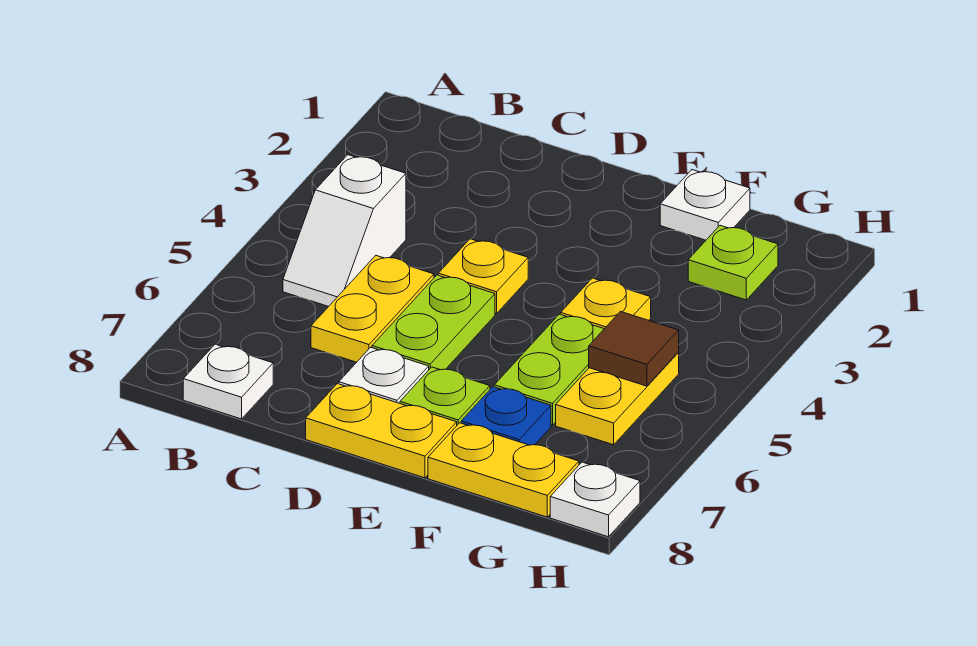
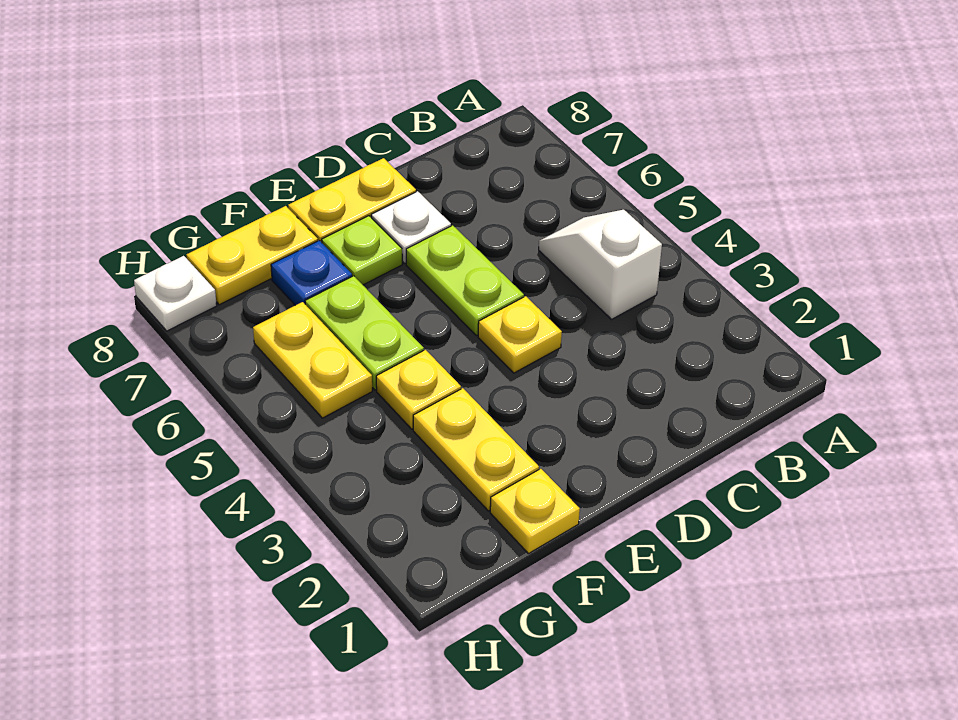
white 1x1 plate [183,344,273,419] -> none
yellow 1x2 plate [311,256,434,362] -> yellow 1x2 plate moved to [413,388,539,511]
white 1x1 plate [660,170,750,240] -> yellow 1x1 plate [490,469,580,554]
lime 1x1 plate [688,225,778,300] -> none
brown 1x1 tile [589,312,679,386] -> none

